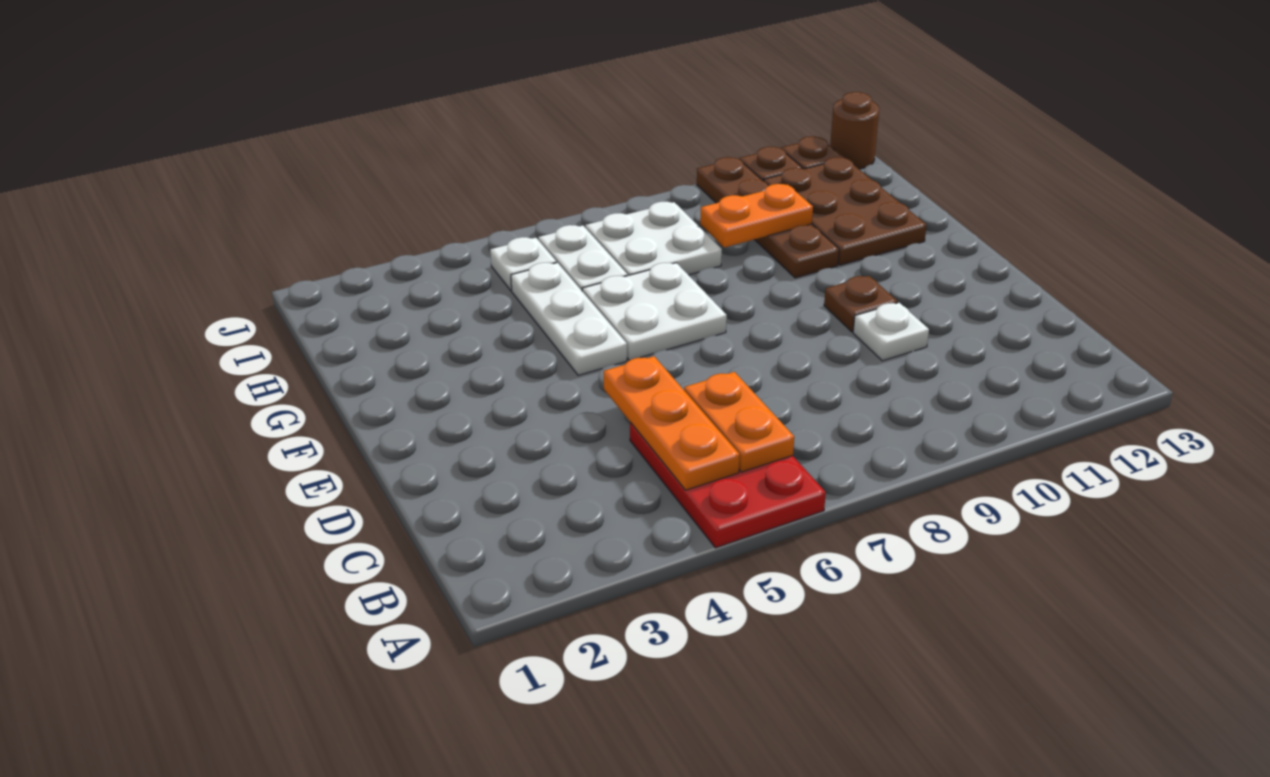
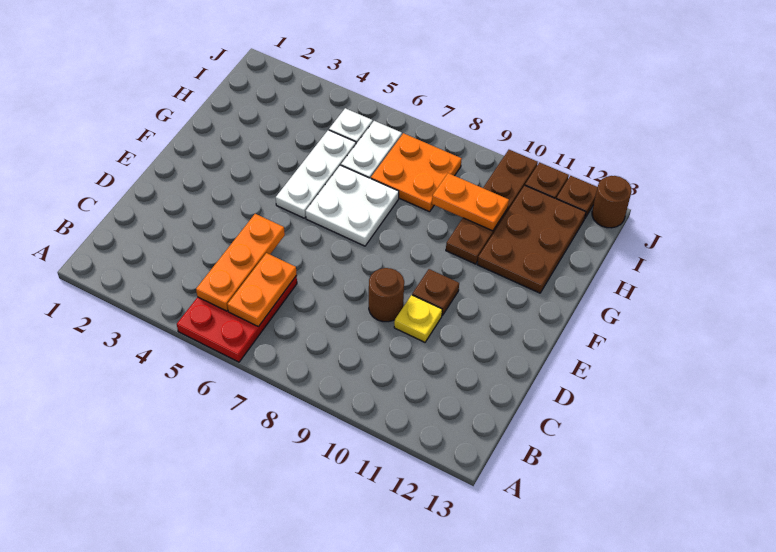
none -> brown 1x1 round brick [369,268,404,322]
white 1x1 plate [853,303,929,361] -> yellow 1x1 plate [394,295,442,342]
white 2x2 plate [585,202,722,276] -> orange 2x2 plate [371,133,462,212]

